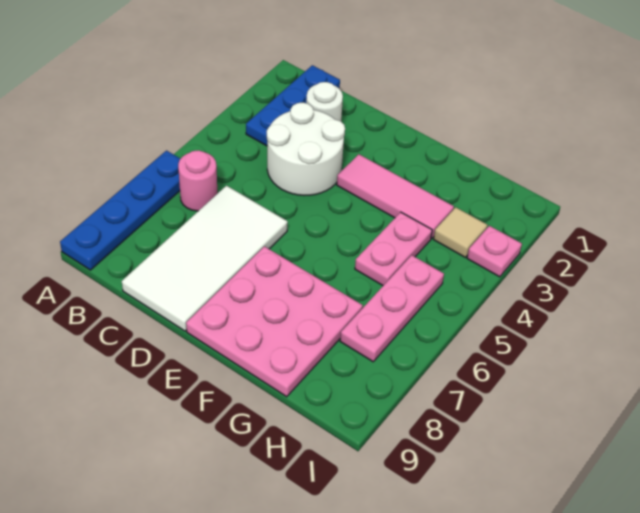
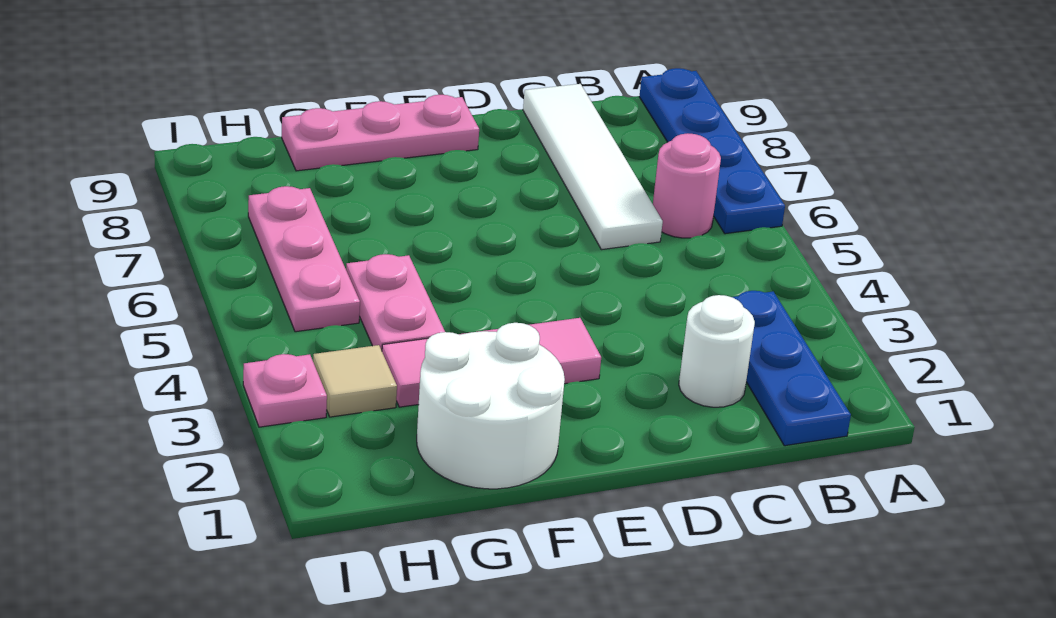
white 2x2 round brick [267,103,345,196] -> white 2x2 round brick moved to [417,323,565,489]
white 2x4 tile [122,186,288,331] -> white 1x4 tile [523,84,663,250]
pink 3x3 plate [186,246,363,397] -> pink 1x3 plate [282,95,479,171]

